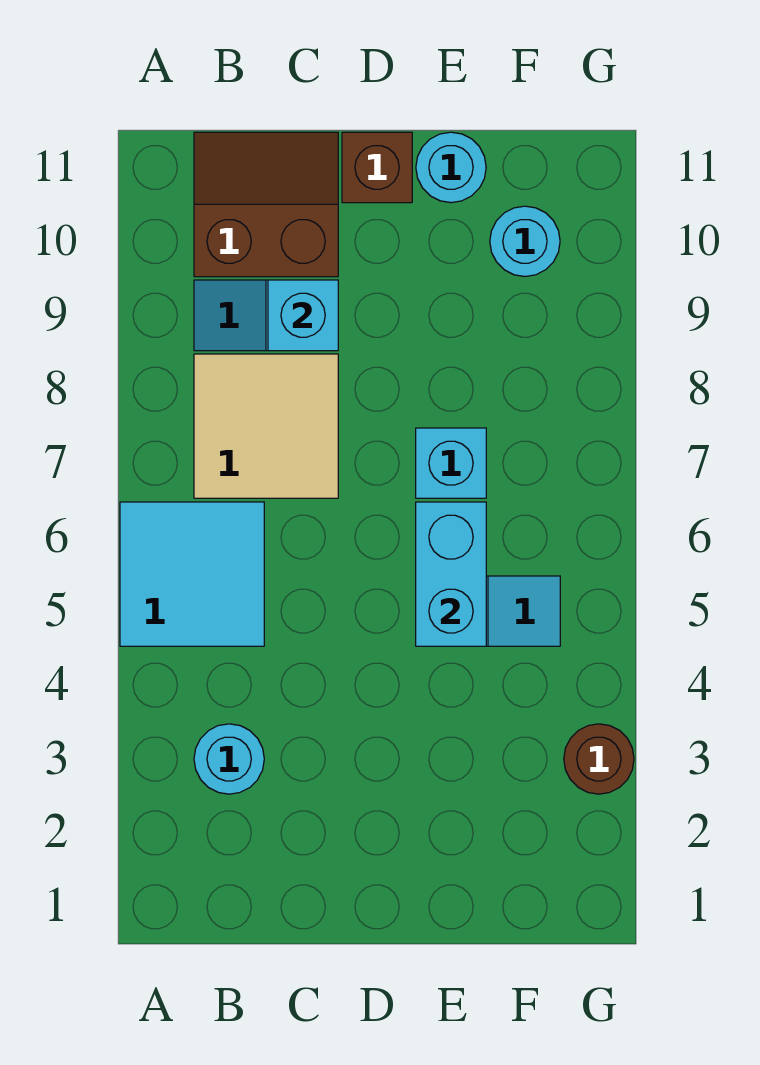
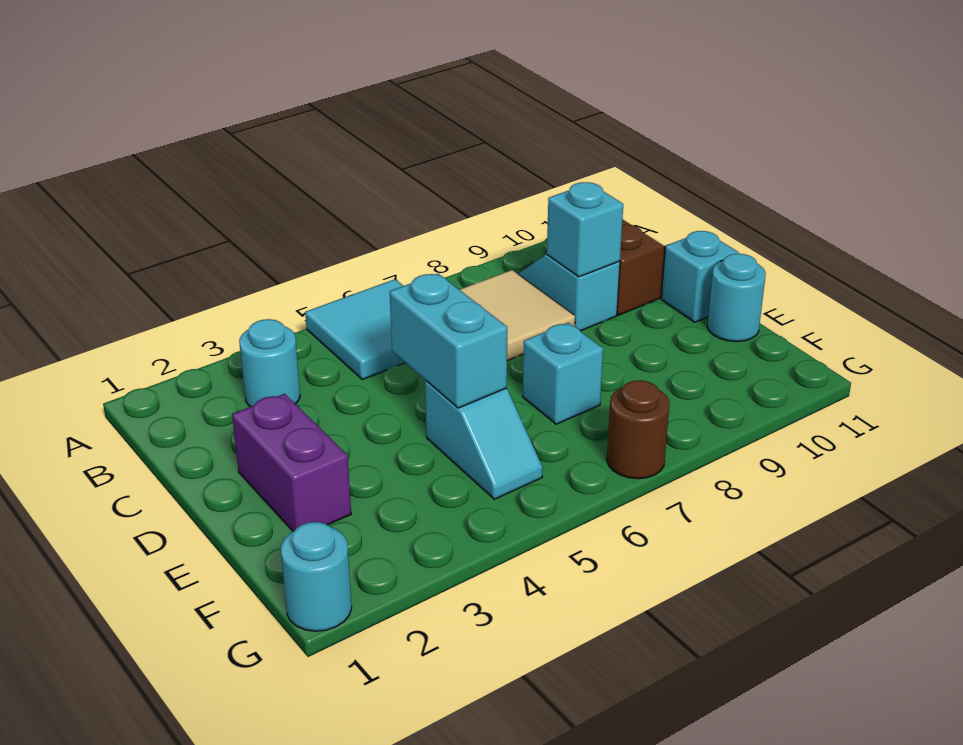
none -> purple 1x2 brick [232,394,351,531]
brown 1x1 brick [342,132,412,203] -> cyan 1x1 brick [661,231,739,322]
cyan 1x2 brick [416,502,486,646] -> cyan 1x2 brick turned to [390,274,507,408]
cyan 1x1 round brick [490,206,560,277] -> cyan 1x1 round brick moved to [281,522,352,631]
brown 1x1 round brick [564,724,634,794] -> brown 1x1 round brick moved to [607,380,670,479]

